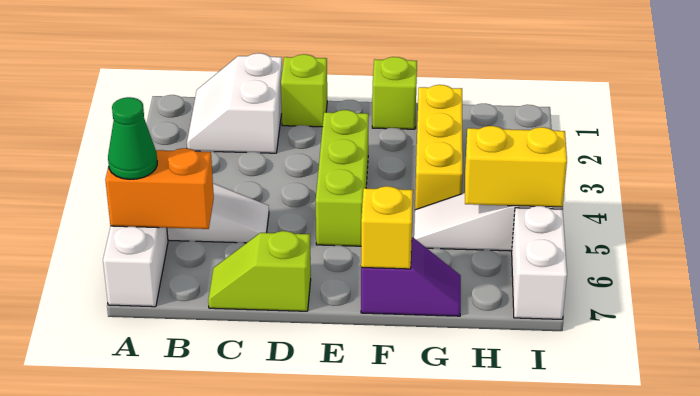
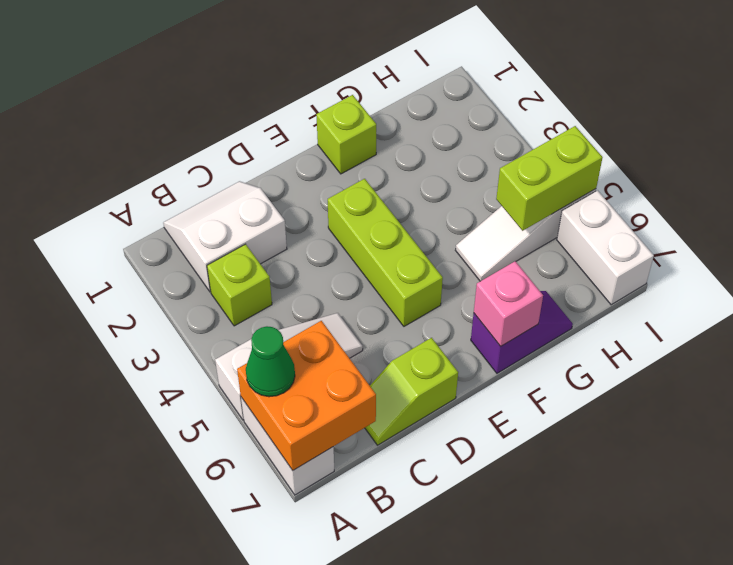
orange 1x2 brick [105,148,214,229] -> orange 2x2 brick [237,321,376,470]
white 2x2 slope [187,53,282,153] -> white 2x2 slope turned to [163,181,287,292]
lime 1x1 brick [281,54,327,127] -> lime 1x1 brick moved to [207,244,272,326]
yellow 1x1 brick [361,186,413,269] -> pink 1x1 brick [474,261,543,346]
yellow 1x3 brick [415,85,463,210] -> none
yellow 1x2 brick [465,126,567,207] -> lime 1x2 brick [496,126,603,231]

